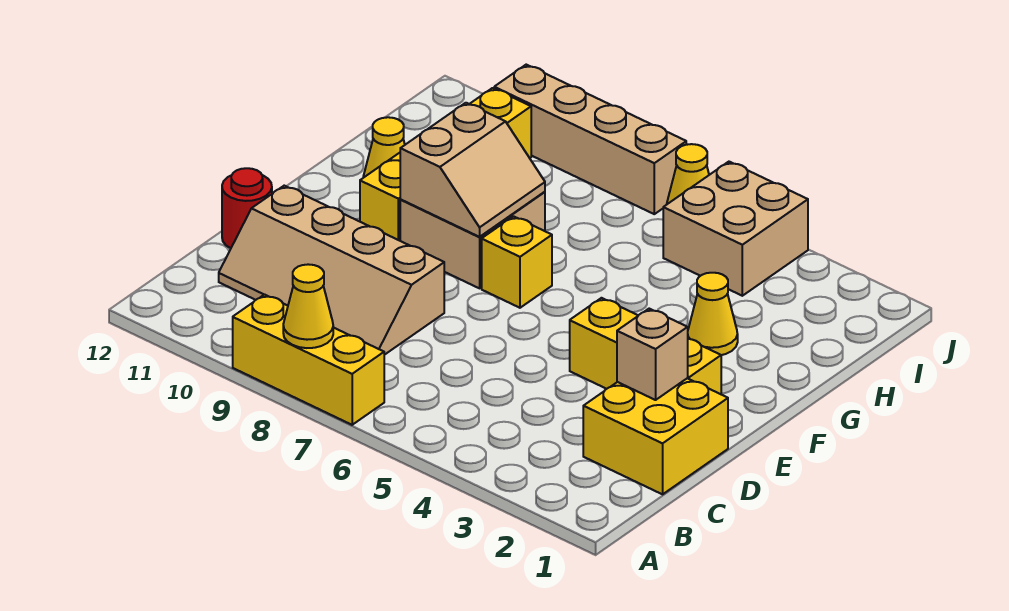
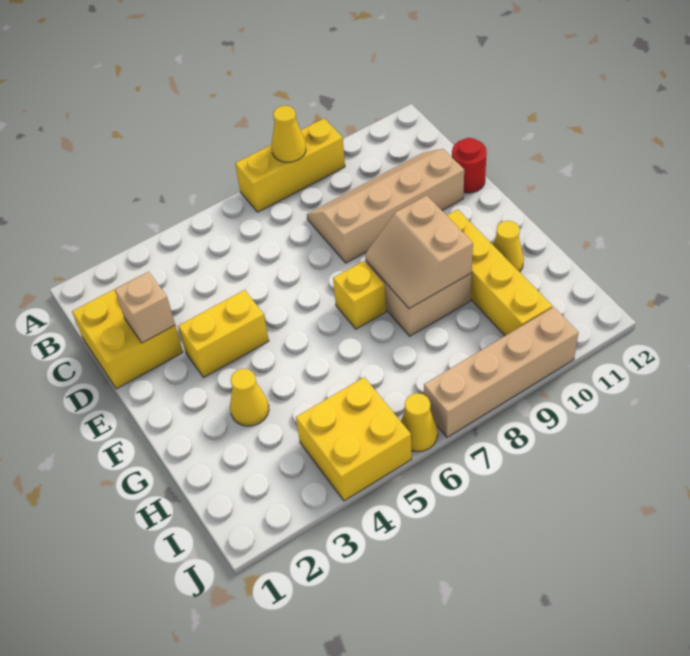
yellow 1x3 brick [570,298,721,394] -> yellow 1x2 brick [178,290,269,377]
tan 2x2 brick [663,162,808,296] -> yellow 2x2 brick [296,377,412,501]

